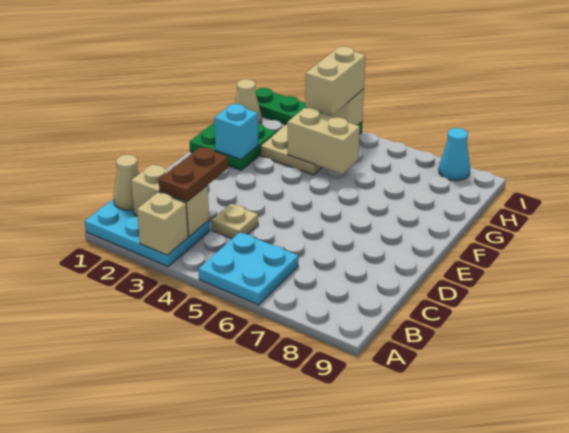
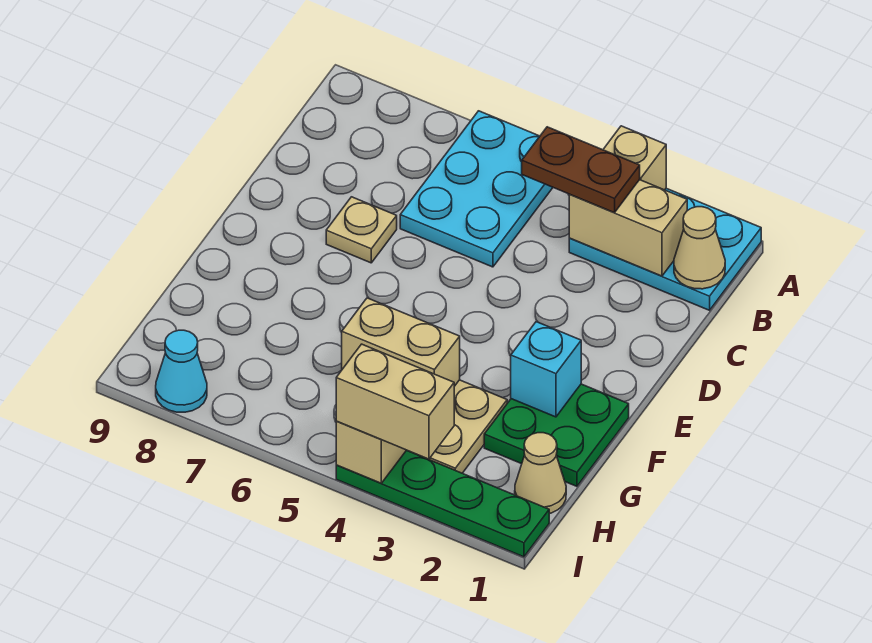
cyan 2x2 plate [199,232,298,305] -> cyan 2x3 plate [400,111,553,267]
brown 1x2 plate [159,147,228,201] -> brown 1x2 plate turned to [522,127,640,213]
tan 1x1 plate [212,204,258,238] -> tan 1x1 plate moved to [326,197,397,263]
tan 1x2 brick [305,46,365,116] -> tan 1x2 brick turned to [336,344,454,459]

